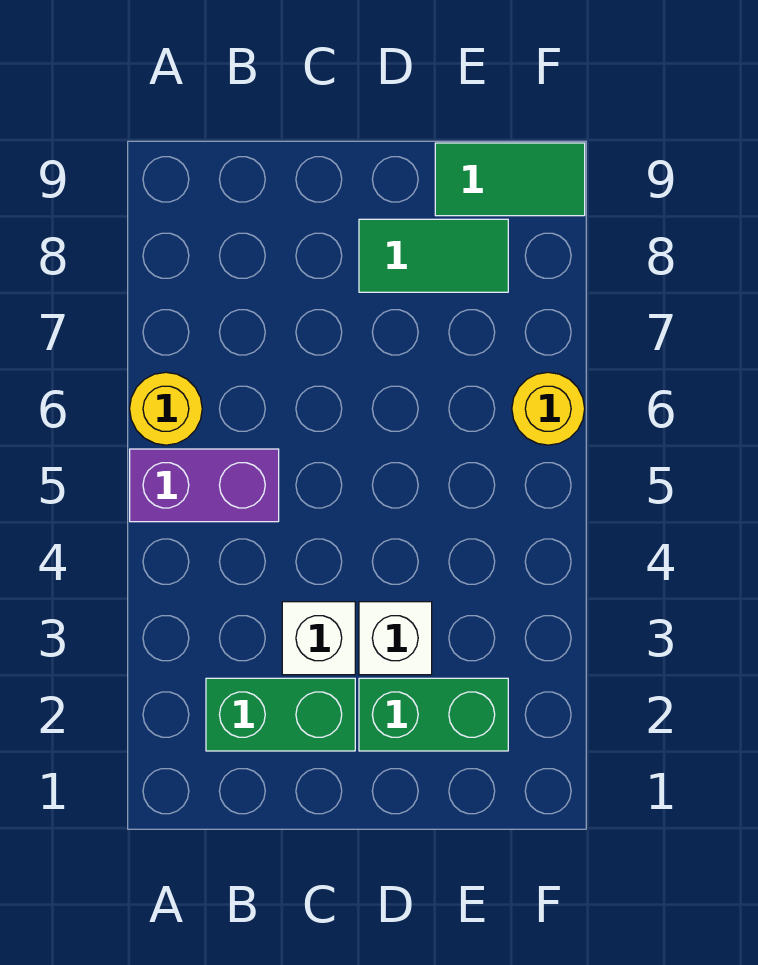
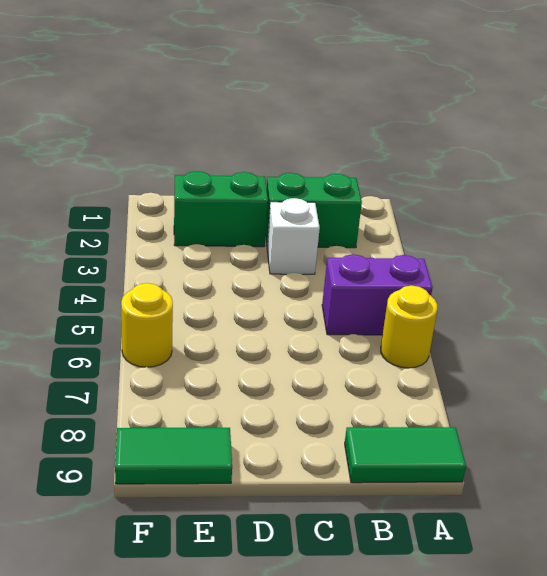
white 1x1 brick [359,602,432,675] -> none
green 1x2 tile [359,219,508,292] -> green 1x2 tile moved to [345,427,466,483]

